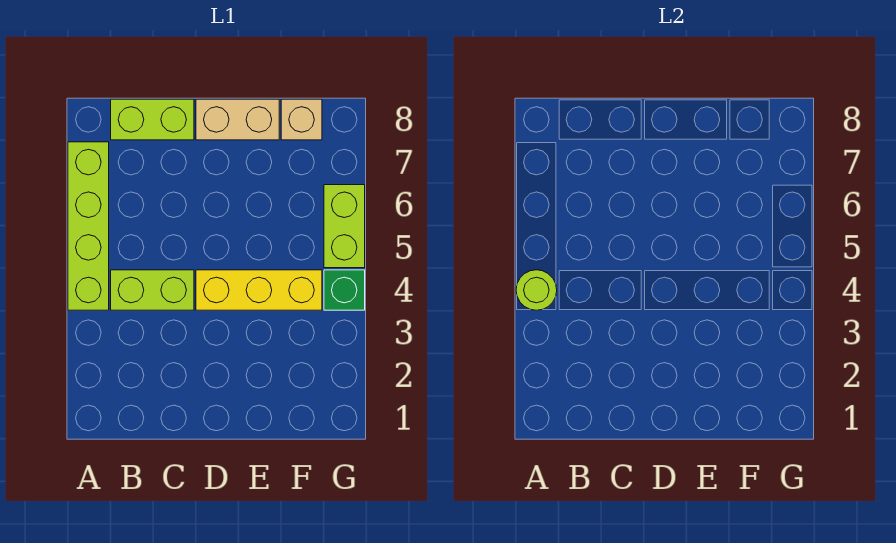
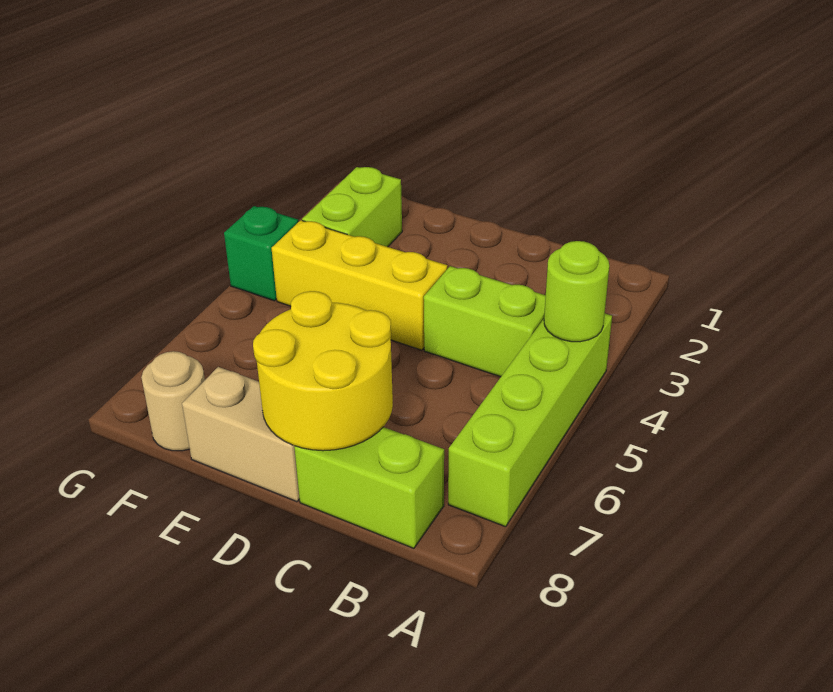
none -> yellow 2x2 round brick [253,291,393,451]
tan 1x1 brick [281,99,322,140] -> tan 1x1 round brick [141,351,205,451]
lime 1x2 brick [324,185,365,268] -> lime 1x2 brick moved to [302,167,402,247]

